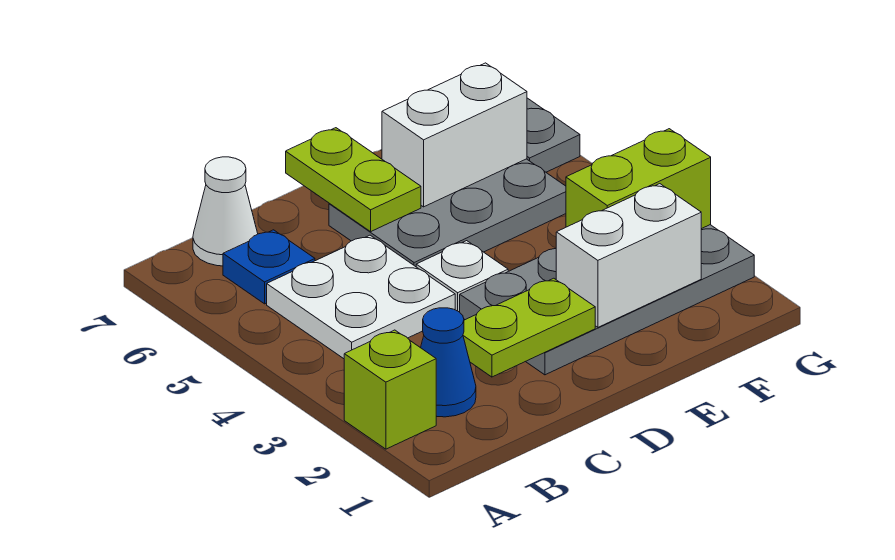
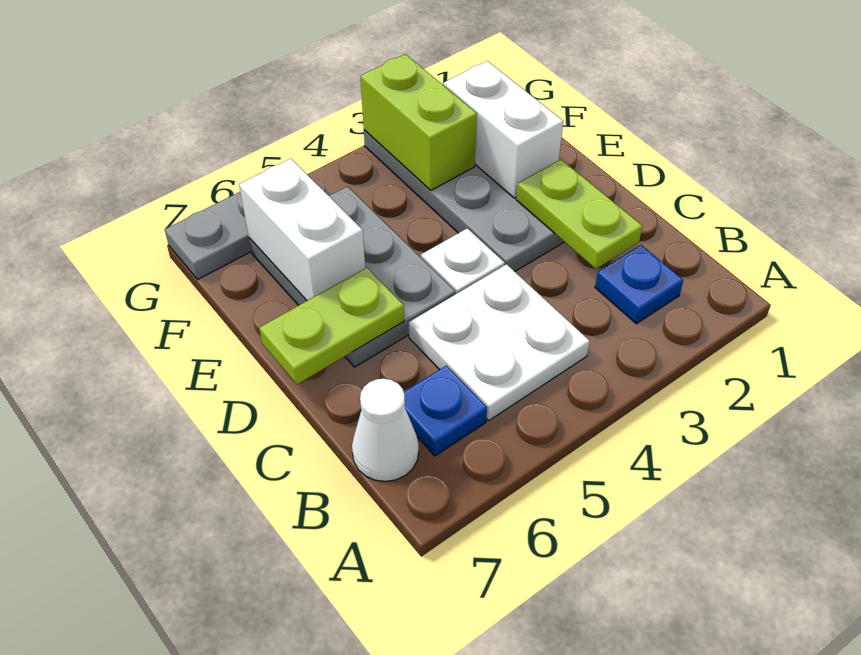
lime 1x1 brick [344,330,436,449] -> none
blue 1x1 cone [421,308,476,417] -> blue 1x1 plate [595,245,683,324]

